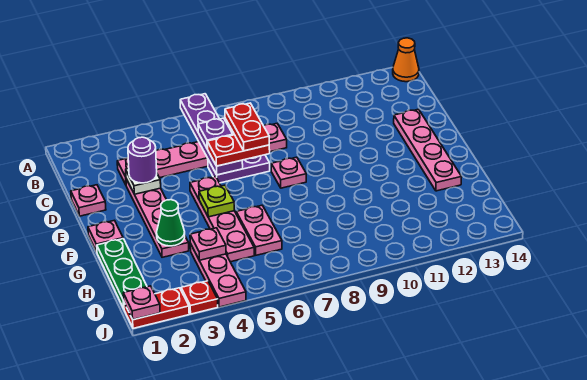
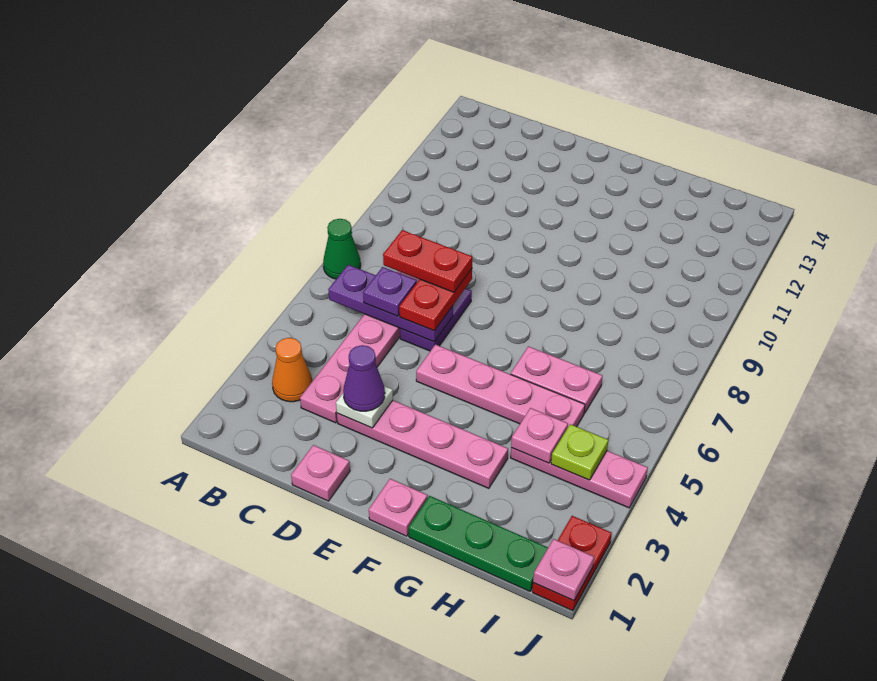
purple 1x4 plate [180,94,243,175] -> purple 1x3 plate [328,265,453,342]
orange 1x1 cone [393,38,419,82] -> orange 1x1 cone moved to [272,338,312,402]
purple 1x1 round brick [128,137,157,183] -> purple 1x1 cone [343,345,385,411]
pink 1x4 plate [394,109,461,191] -> none
pink 1x1 plate [271,157,306,188] -> none
lime 1x1 plate [199,185,235,217] -> lime 1x1 plate moved to [551,424,608,480]
green 1x1 cone [157,200,185,246] -> green 1x1 cone moved to [323,219,361,279]
red 1x1 plate [181,281,218,314] -> none

